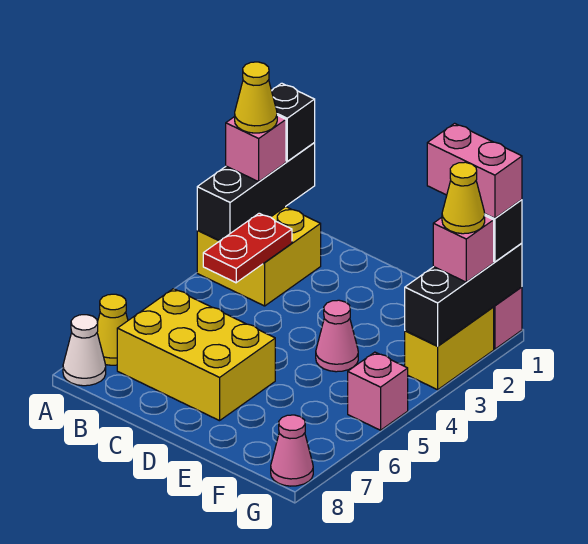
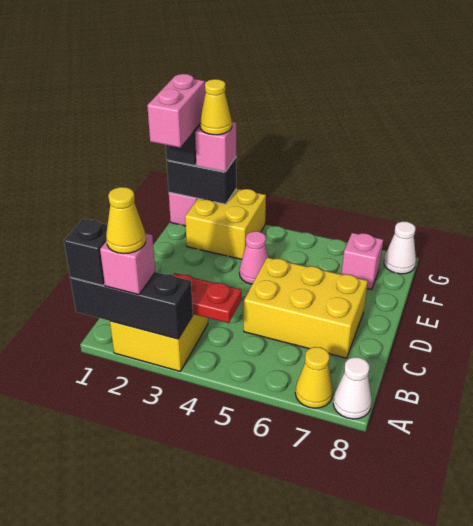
yellow 2x3 brick [117,289,275,421] -> yellow 2x3 brick turned to [244,258,368,358]
black 1x3 brick [405,243,522,346] -> black 1x2 brick [167,158,236,204]
yellow 1x2 brick [405,307,494,390] -> yellow 2x2 brick [185,189,266,259]
pink 1x1 brick [348,352,408,430] -> pink 1x1 brick moved to [341,233,383,290]
pink 1x1 cone [271,415,313,486] -> white 1x1 cone [384,221,416,274]

